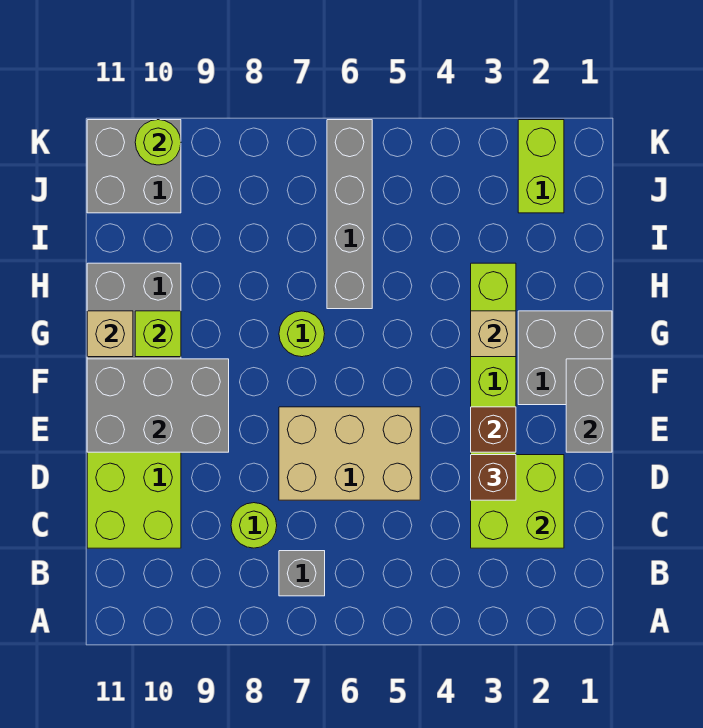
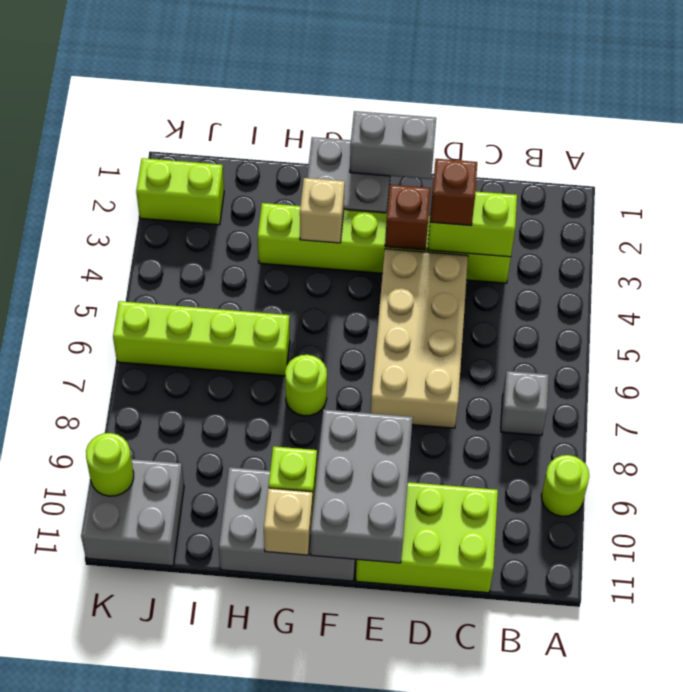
lime 2x2 brick [471,455,564,548] -> lime 1x2 brick [428,191,517,257]
lime 1x1 round brick [231,503,277,548] -> lime 1x1 round brick moved to [541,455,589,516]
tan 2x3 brick [279,407,420,500] -> tan 2x4 brick [371,249,468,428]
grey 1x4 brick [327,120,372,309] -> lime 1x4 brick [113,301,290,376]

